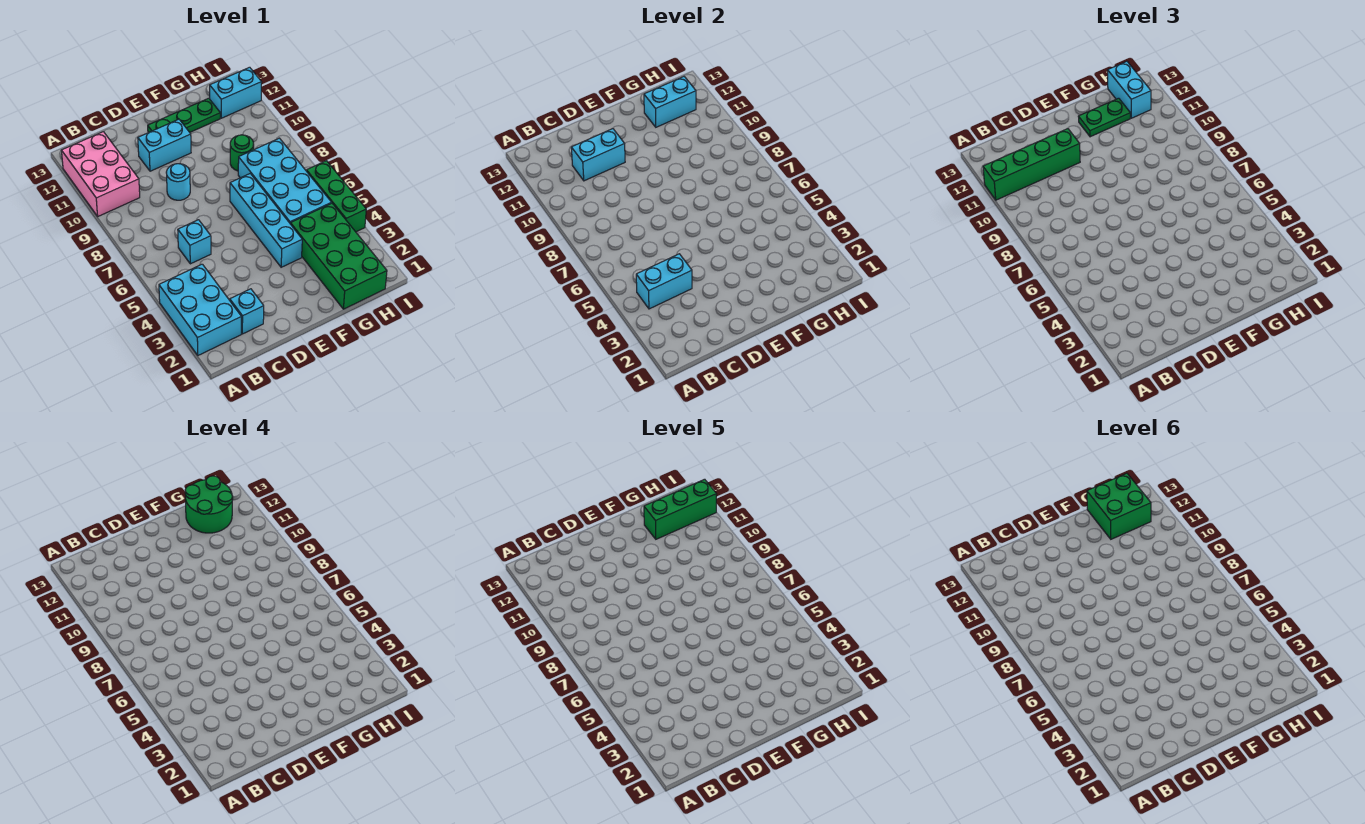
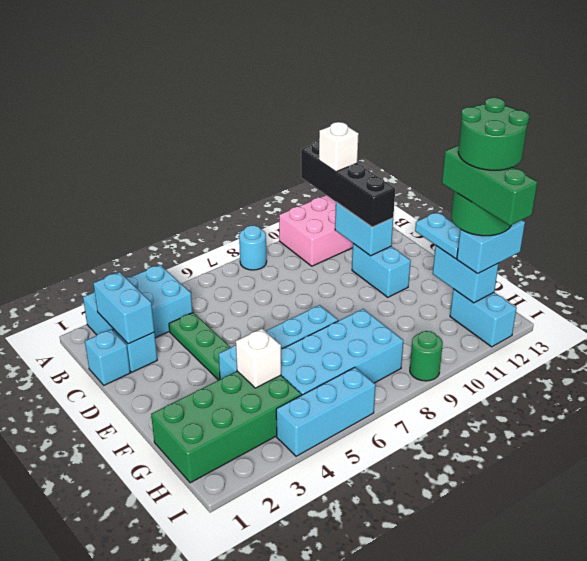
green 1x4 brick [983,129,1080,200] -> black 1x4 brick [301,141,395,227]
cyan 1x2 brick [636,254,692,309] -> cyan 1x2 brick moved to [93,272,154,344]
none -> white 1x1 brick [319,122,359,172]
cyan 1x1 brick [178,220,211,264] -> cyan 1x1 brick moved to [85,329,130,385]
cyan 1x1 round brick [166,164,190,200] -> cyan 1x1 round brick moved to [239,226,267,270]
green 1x3 plate [148,98,220,132] -> green 1x3 plate moved to [169,313,231,380]
green 1x2 plate [1078,98,1130,137] -> cyan 1x2 plate [415,212,461,259]
none -> white 1x1 brick [236,329,281,388]
green 1x1 round brick [230,135,254,171] -> green 1x1 round brick moved to [410,331,443,381]
green 2x2 brick [1087,473,1151,539] -> green 2x2 round brick [458,98,529,170]
green 1x3 brick [307,161,366,232] -> cyan 1x3 brick [276,367,376,456]

